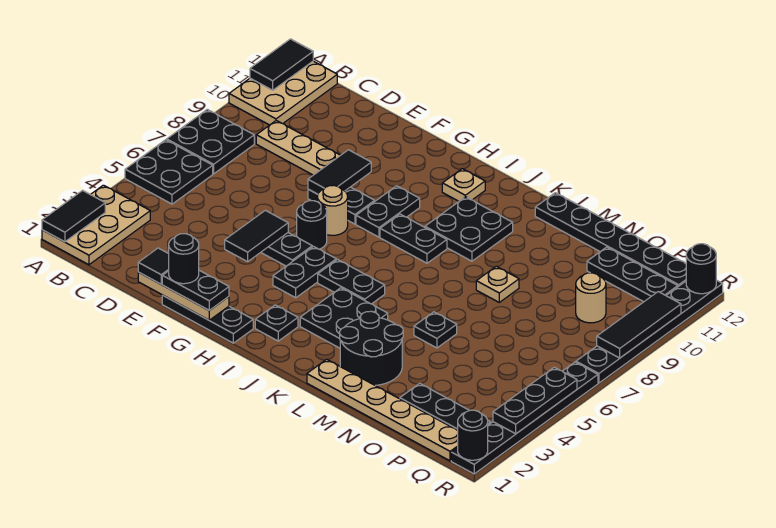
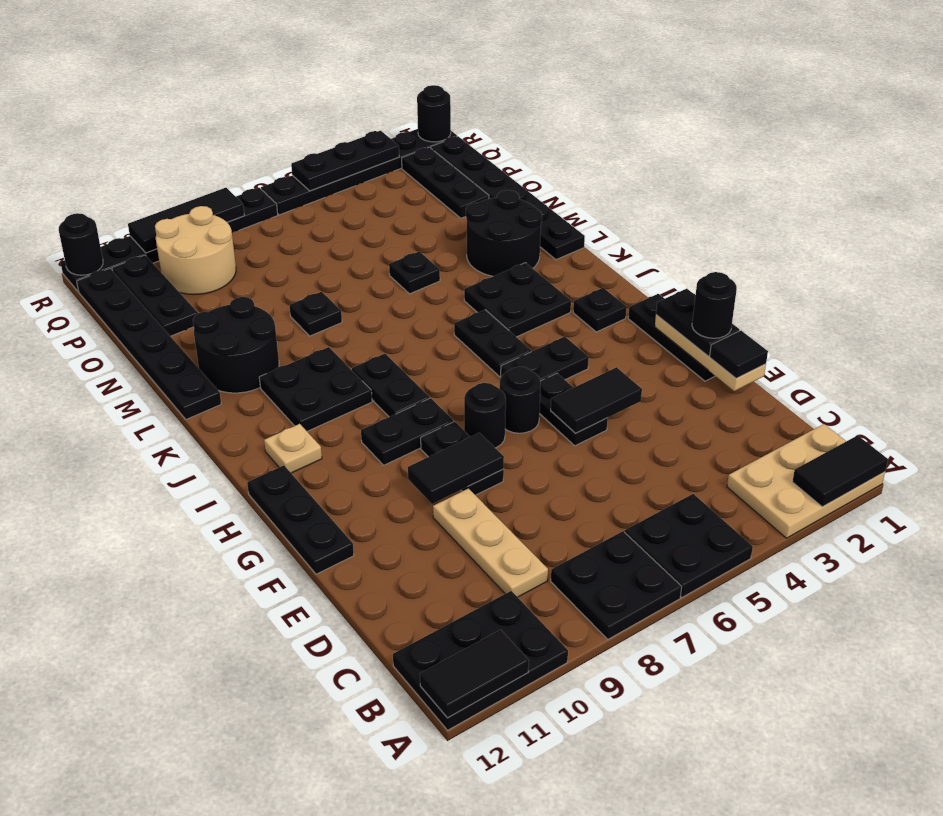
tan 2x3 plate [229,61,337,125] -> black 2x3 plate [393,591,568,730]
none -> black 1x3 plate [247,466,354,574]
tan 1x1 round brick [317,186,348,235] -> black 1x1 round brick [464,383,506,448]
tan 1x6 plate [307,359,458,461] -> black 1x6 plate [431,136,585,260]
none -> black 2x2 round brick [193,297,279,393]
tan 1x1 plate [476,266,519,302] -> black 1x1 plate [289,292,342,336]
tan 1x1 round brick [576,273,606,323] -> tan 2x2 round brick [155,206,236,295]

